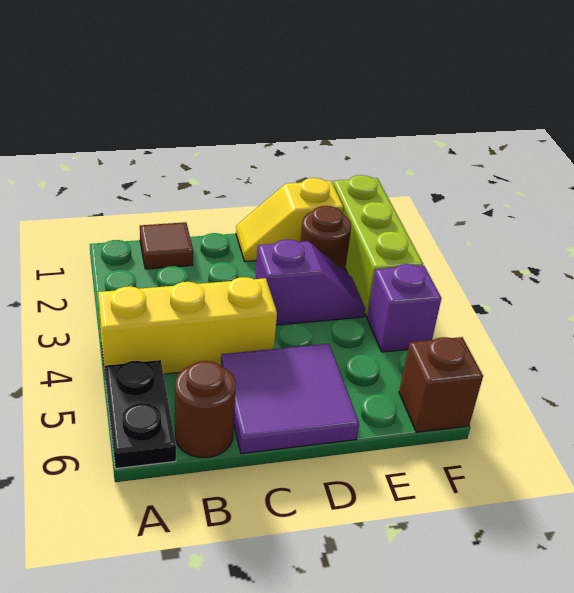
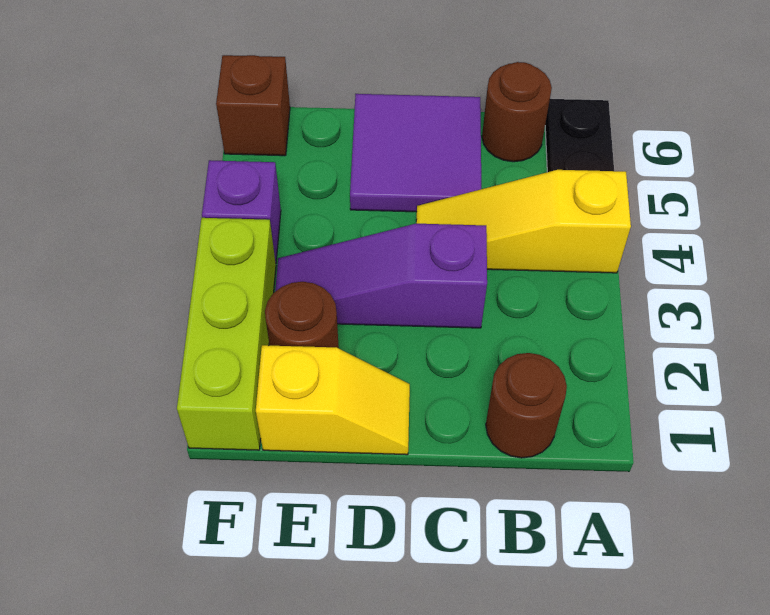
yellow 1x3 brick [98,277,277,379] -> yellow 1x3 slope [416,170,631,273]
brown 1x1 tile [140,222,193,269] -> brown 1x1 round brick [486,353,567,458]
purple 1x2 slope [255,240,365,325] -> purple 1x3 slope [275,223,487,328]

